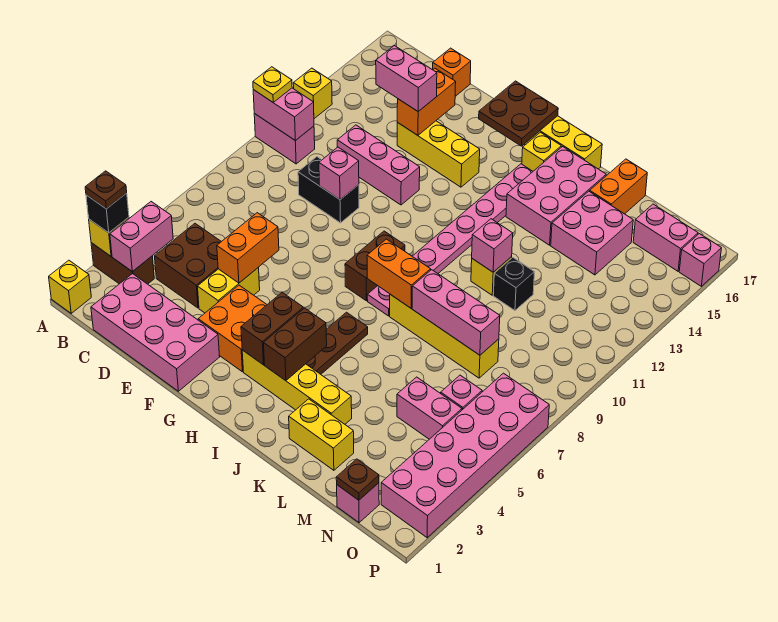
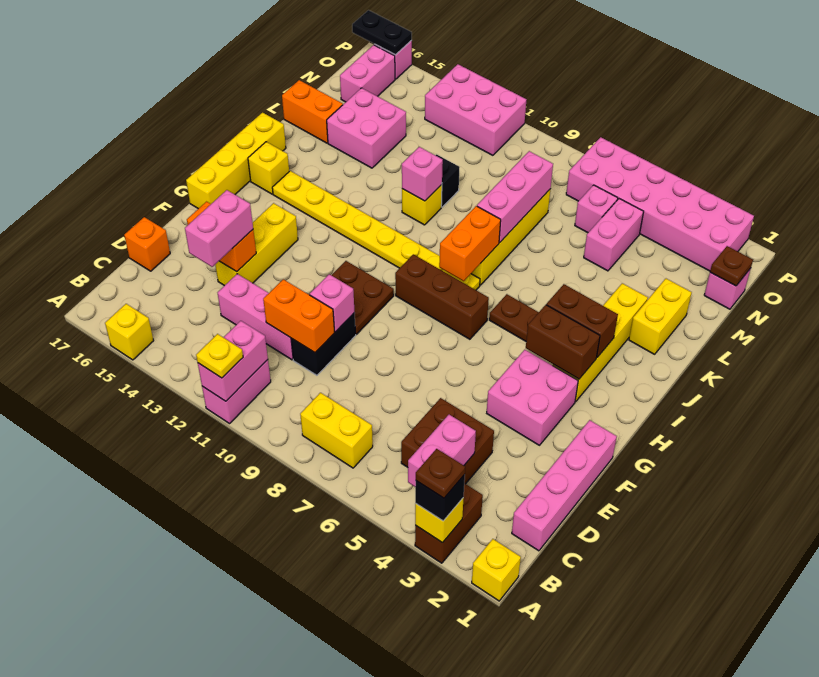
yellow 1x1 brick [293,68,332,119] -> yellow 1x1 brick moved to [105,304,154,360]
pink 1x2 brick [110,202,173,272] -> pink 1x2 brick turned to [408,415,476,487]
pink 2x4 brick [91,273,220,391] -> pink 1x4 brick [512,420,617,551]
pink 1x3 brick [337,125,420,205] -> pink 1x3 brick turned to [218,274,293,360]
yellow 1x2 brick [197,268,260,313] -> yellow 1x2 brick moved to [300,393,373,468]
orange 1x2 brick [217,213,279,283] -> orange 1x2 brick moved to [263,279,335,353]
orange 2x2 brick [198,285,267,372] -> pink 2x2 brick [487,350,578,445]
brown 2x2 plate [479,81,558,146] -> brown 2x2 plate moved to [331,261,394,334]
brown 1x2 brick [345,231,405,301] -> brown 1x3 brick [395,254,489,339]
pink 1x8 plate [367,164,533,316] -> yellow 1x8 plate [272,171,480,290]
pink 2x3 brick [506,147,606,245] -> pink 2x3 brick moved to [425,64,526,155]
none -> black 1x2 plate [352,10,412,55]

